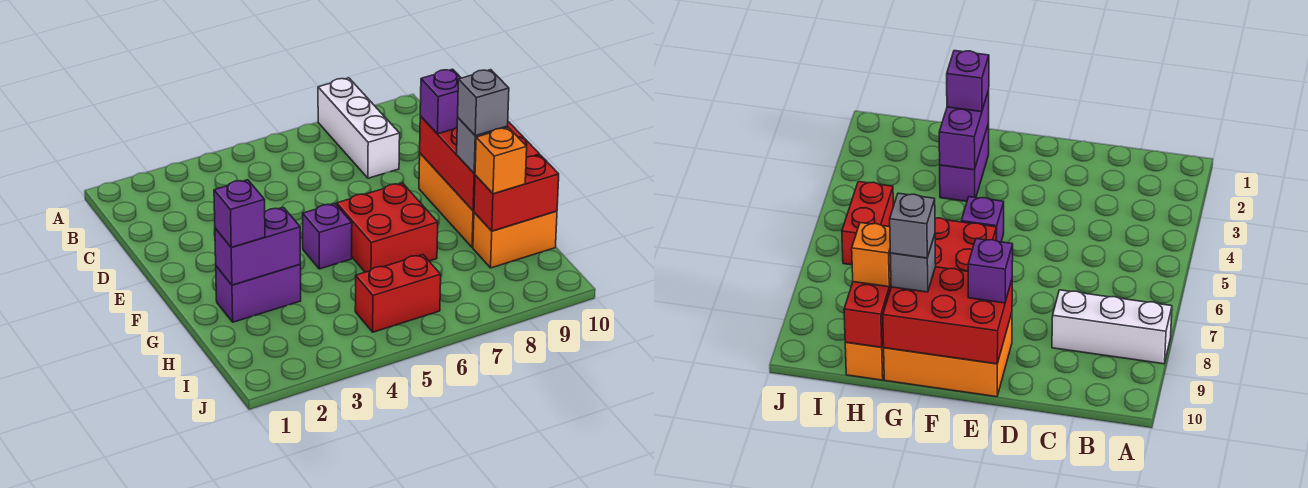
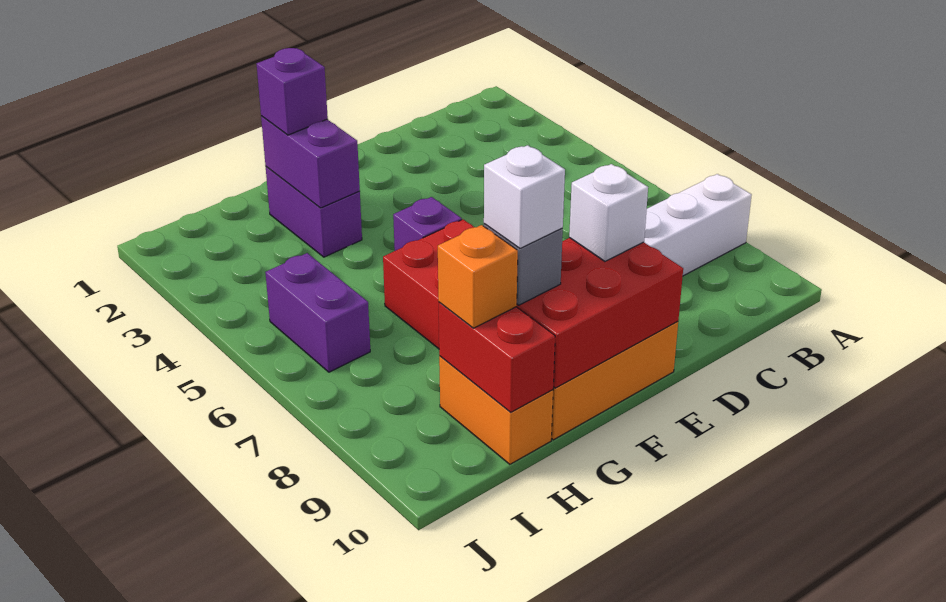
purple 1x1 brick [420,69,461,134] -> white 1x1 brick [569,164,648,261]
grey 1x1 brick [458,70,509,136] -> white 1x1 brick [484,145,565,248]
red 1x2 brick [355,254,441,332] -> purple 1x2 brick [265,253,370,372]

